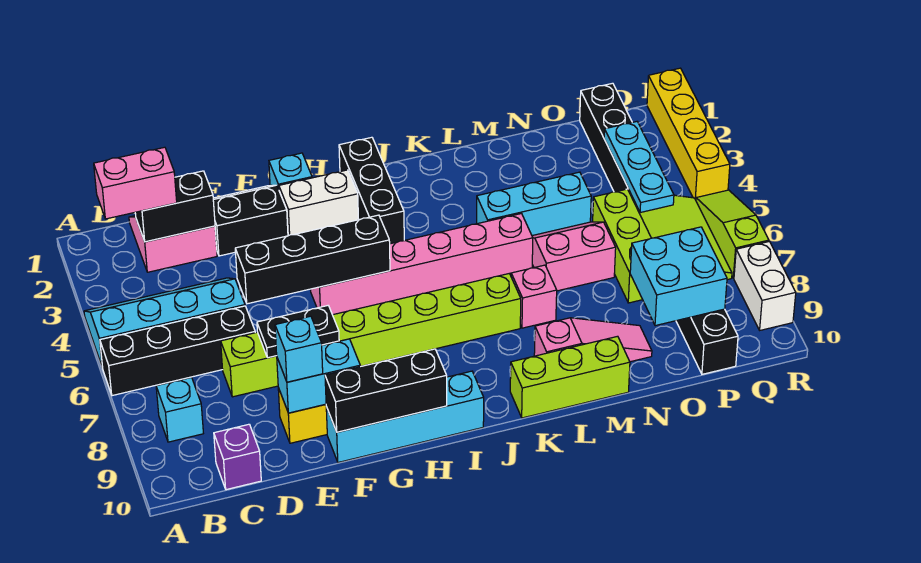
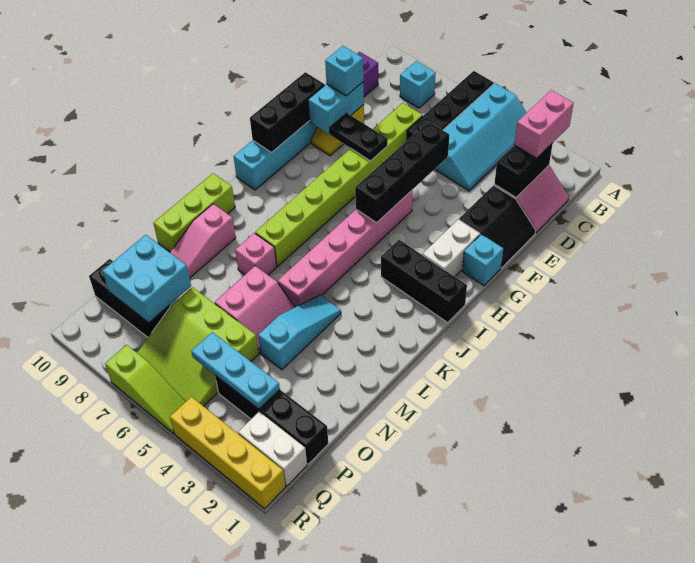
black 1x2 plate [257,306,339,358] -> black 1x2 plate turned to [330,113,388,161]
cyan 1x3 brick [477,172,591,236] -> cyan 1x3 slope [258,295,341,370]
white 1x2 brick [734,242,796,330] -> white 1x2 brick moved to [238,412,307,486]

